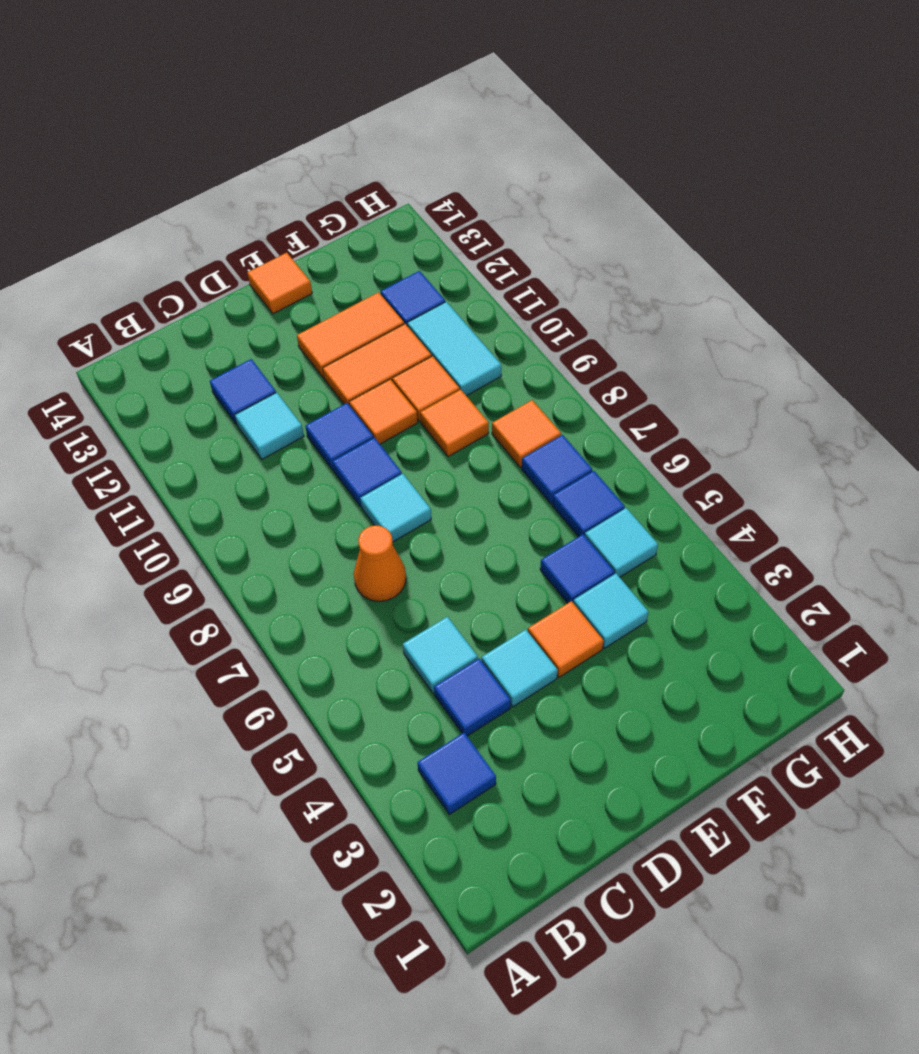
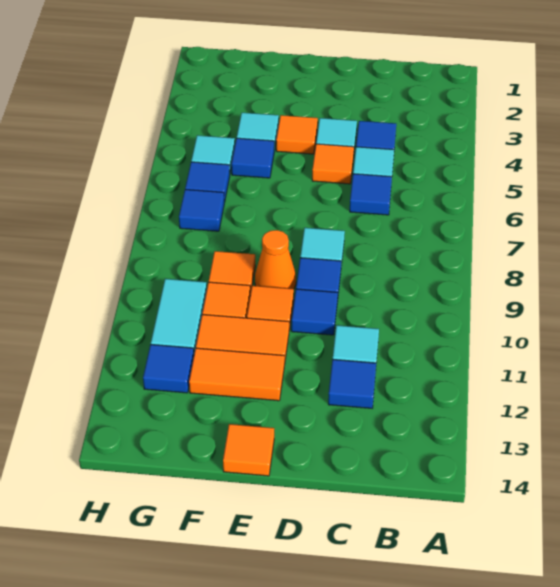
blue 1x1 tile [417,733,496,815] -> blue 1x1 tile moved to [350,174,392,215]
orange 1x1 cone [354,525,406,601] -> orange 1x1 cone moved to [255,230,296,289]
orange 1x1 tile [492,400,561,467] -> orange 1x1 tile moved to [312,144,354,184]

